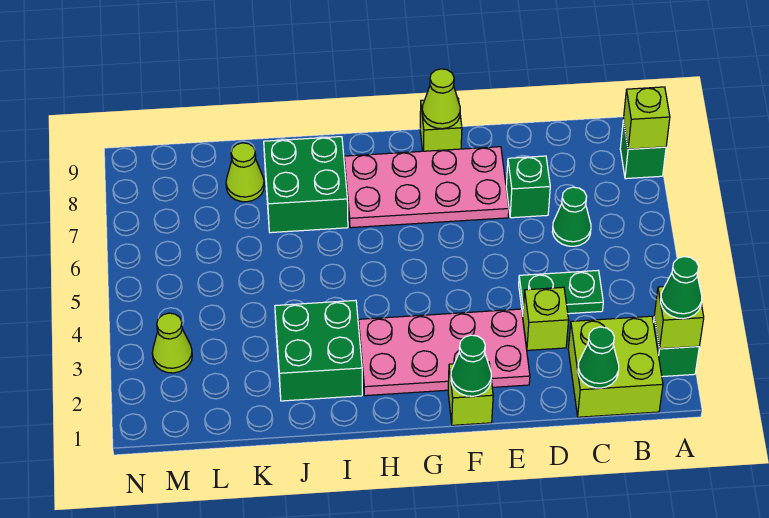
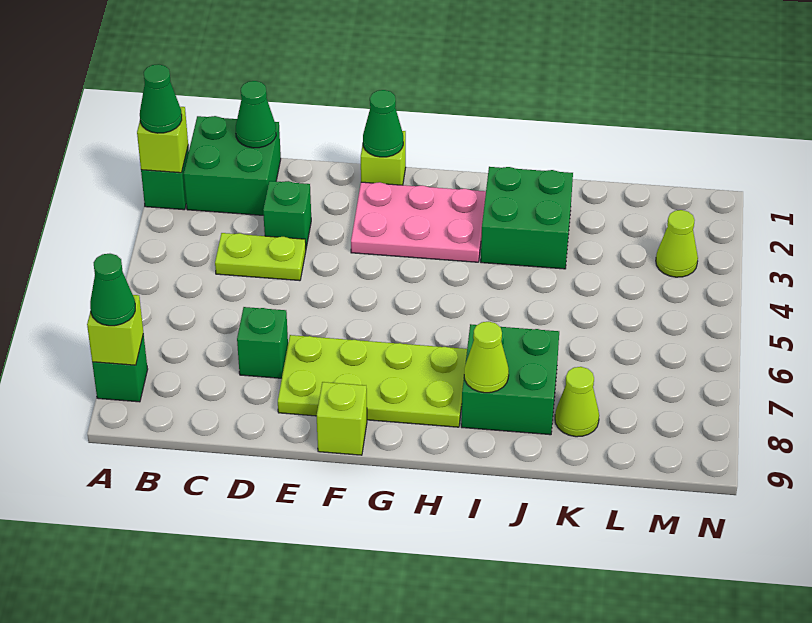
lime 2x2 brick [568,316,663,417] -> green 2x2 brick [184,116,281,215]
green 1x2 plate [519,271,603,316] -> lime 1x2 plate [215,233,306,281]
green 1x1 cone [553,187,591,246] -> green 1x1 cone moved to [90,254,135,326]
lime 1x1 brick [523,287,569,350] -> green 1x1 brick [263,181,311,247]
pink 2x4 plate [359,309,530,396] -> pink 2x3 plate [351,182,486,262]
pink 2x4 plate [344,147,509,228] -> lime 2x4 plate [278,335,467,427]
lime 1x1 cone [422,69,460,129] -> lime 1x1 cone moved to [464,322,509,393]

